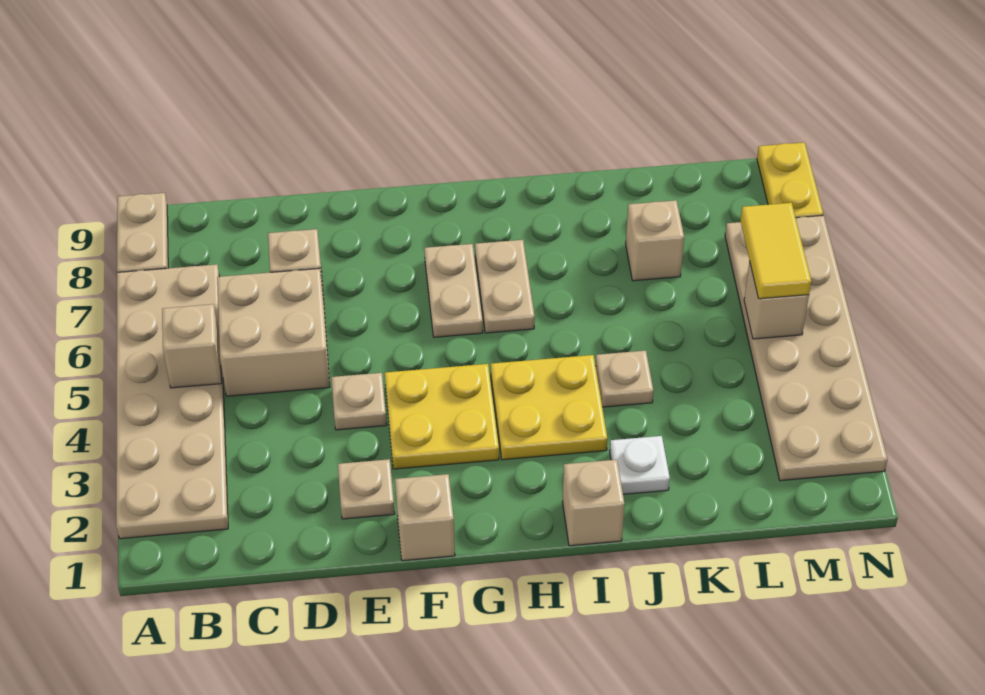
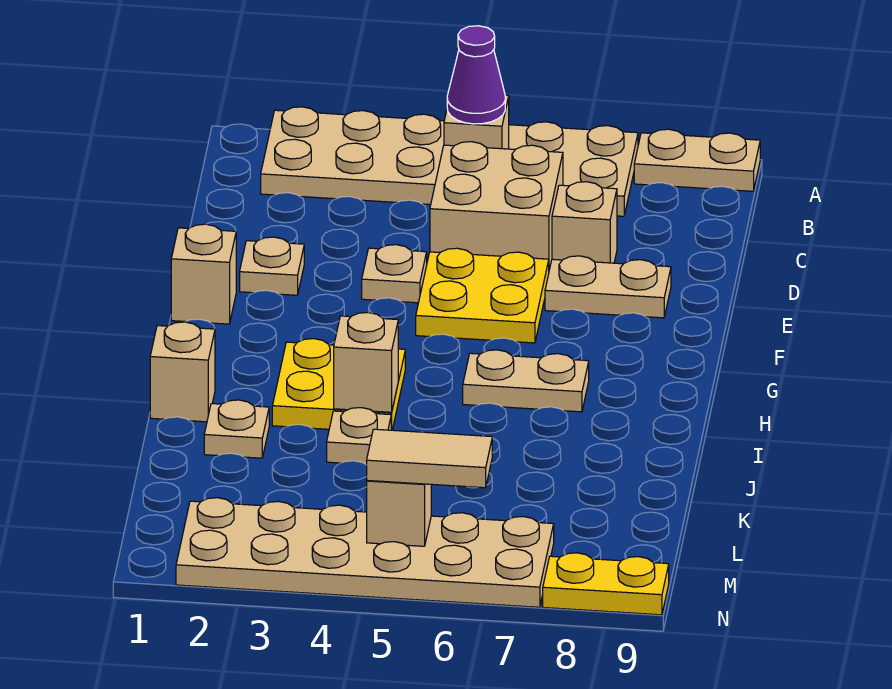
none -> purple 1x1 cone [447,26,505,124]
yellow 2x2 plate [385,364,499,469] -> yellow 2x2 plate moved to [416,248,549,343]
tan 1x2 plate [424,244,483,337] -> tan 1x2 plate moved to [545,256,671,318]
white 1x1 plate [610,436,670,494] -> tan 1x1 plate [204,400,269,458]
tan 1x1 brick [626,200,684,281] -> tan 1x1 brick moved to [334,312,398,412]
yellow 1x2 tile [740,203,811,299] -> tan 1x2 tile [367,429,492,488]

